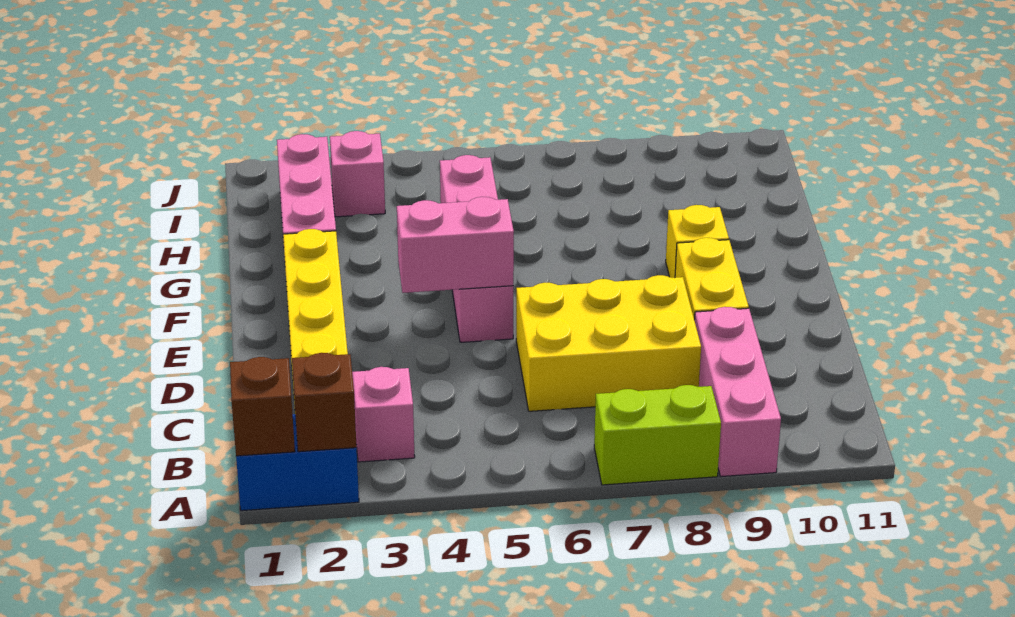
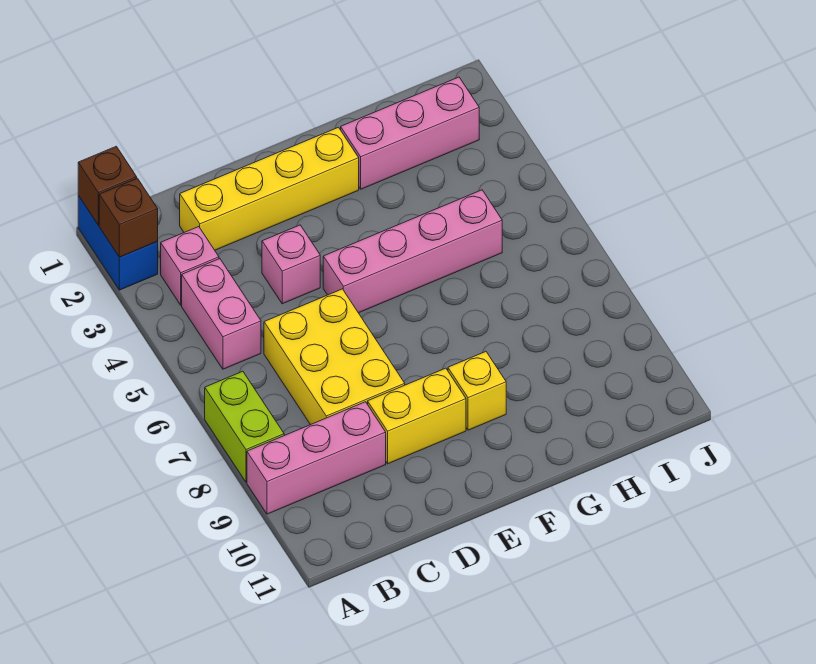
pink 1x2 brick [397,197,514,293] -> pink 1x2 brick moved to [182,259,261,369]
pink 1x1 brick [330,131,385,217] -> pink 1x1 brick moved to [262,225,320,304]

